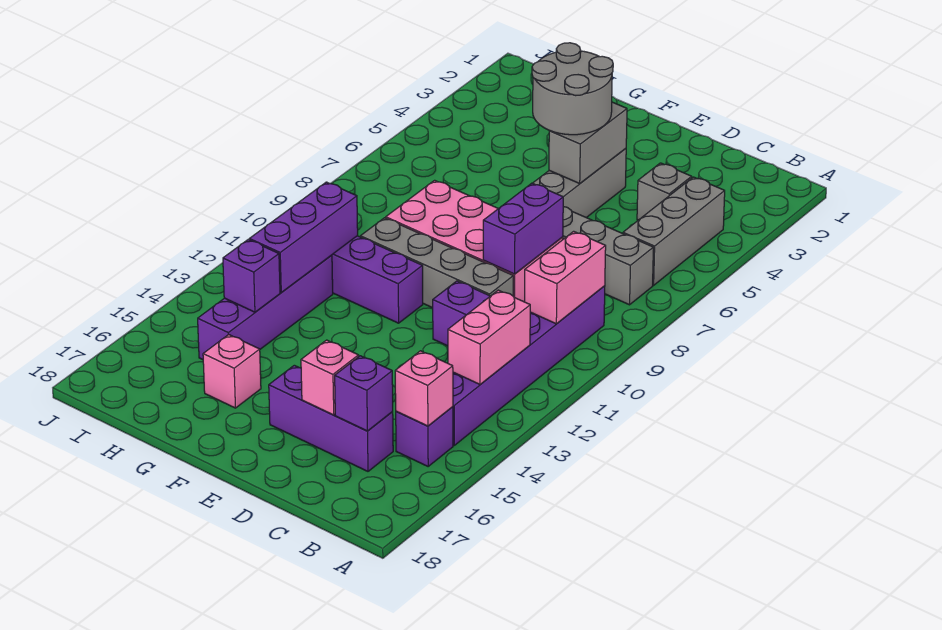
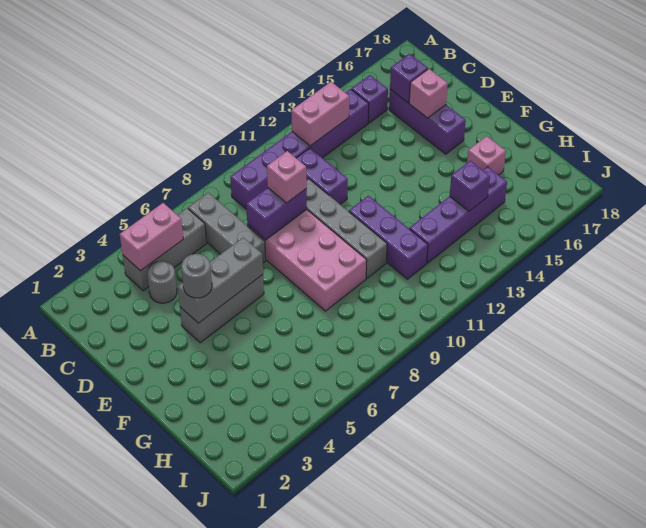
pink 1x2 brick [525,231,606,324] -> pink 1x2 brick moved to [120,203,183,271]
pink 1x1 brick [395,351,453,426] -> pink 1x1 brick moved to [267,151,307,203]
grey 1x1 brick [637,163,692,220] -> grey 1x1 round brick [147,261,177,303]
grey 1x2 brick [549,102,627,183] -> grey 1x3 brick [178,237,263,323]
grey 2x2 round brick [532,43,613,135] -> grey 1x1 round brick [181,254,212,298]
purple 1x3 brick [249,182,358,293] -> none

